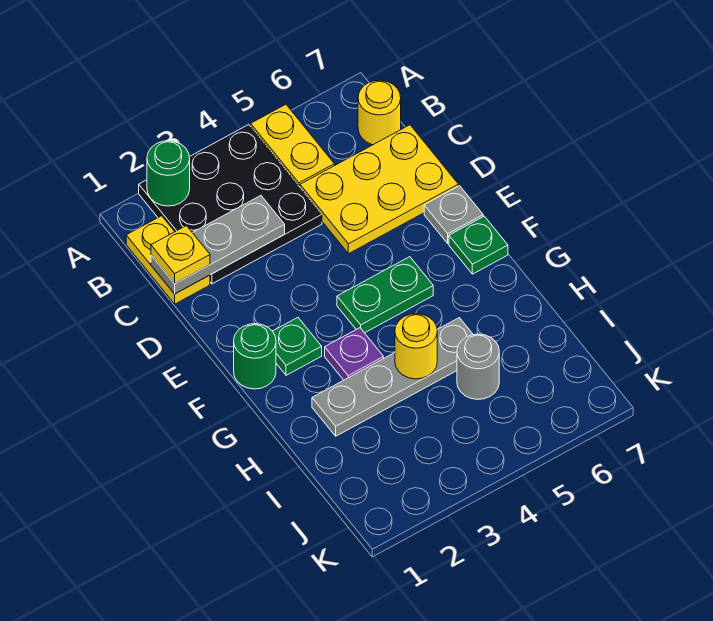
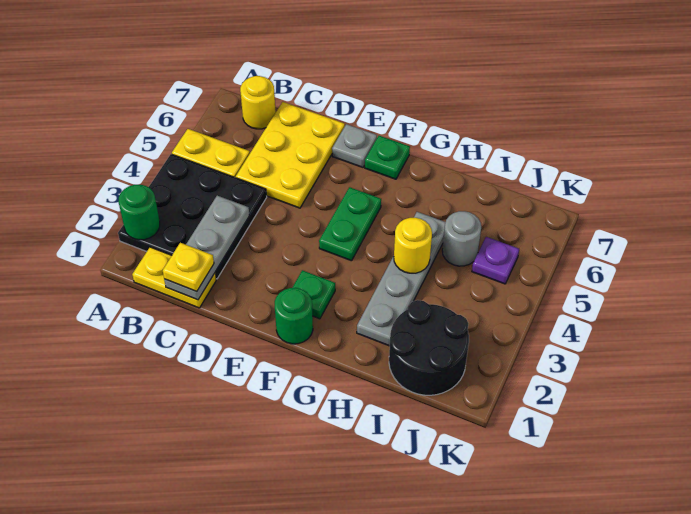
purple 1x1 plate [325,328,384,380] -> purple 1x1 plate moved to [472,237,519,284]
none -> black 2x2 round brick [389,300,469,395]

